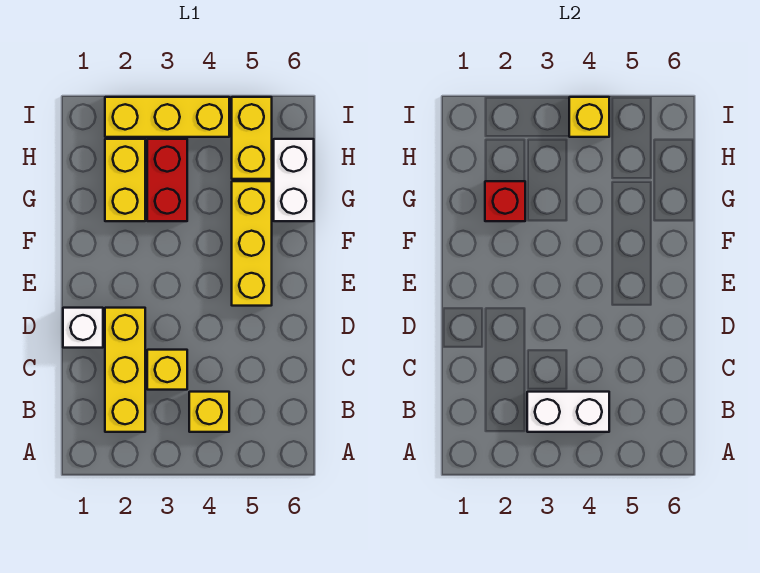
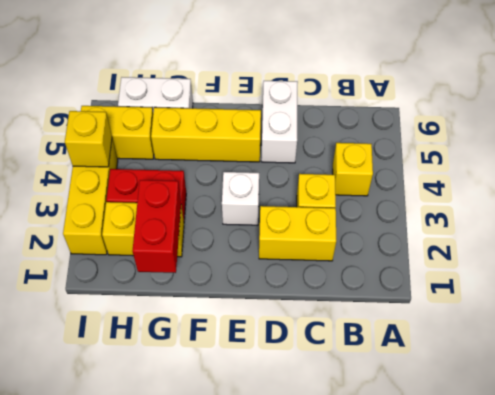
yellow 1x3 brick [105,308,145,432] -> yellow 1x2 brick [259,206,336,261]
white 1x2 brick [527,392,609,432] -> white 1x2 brick moved to [261,81,298,163]
white 1x1 brick [63,308,103,348] -> white 1x1 brick moved to [222,172,259,225]
red 1x1 brick [485,181,525,221] -> red 1x2 brick [133,180,181,273]

